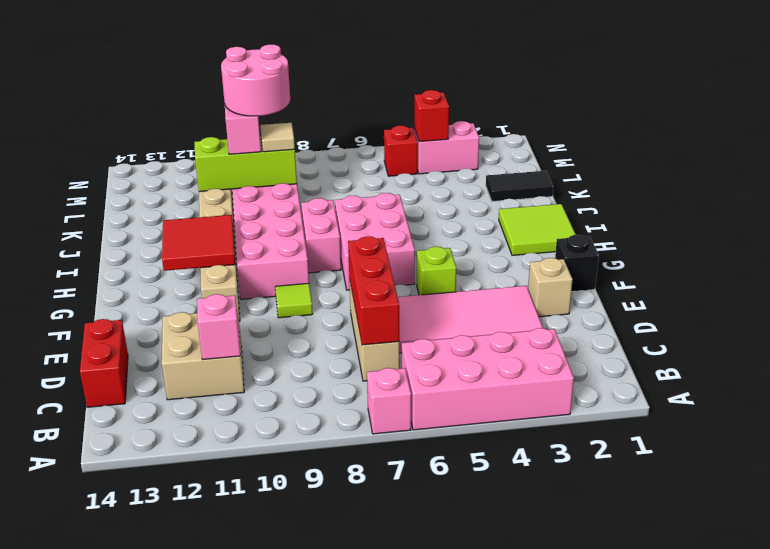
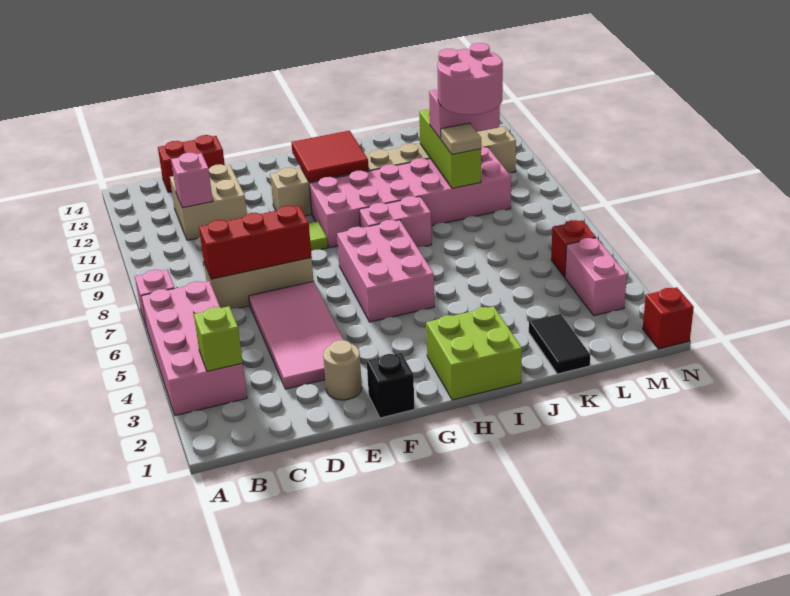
tan 1x1 brick [528,258,573,317] -> tan 1x1 round brick [323,340,362,400]
lime 1x1 brick [417,247,456,295] -> lime 1x1 brick moved to [194,306,243,371]
pink 2x3 brick [335,193,415,290] -> pink 2x3 brick turned to [337,220,434,322]
lime 2x2 tile [499,204,576,255] -> lime 2x2 brick [426,306,522,400]
red 1x1 brick [414,90,449,142] -> red 1x1 brick moved to [643,287,694,349]

